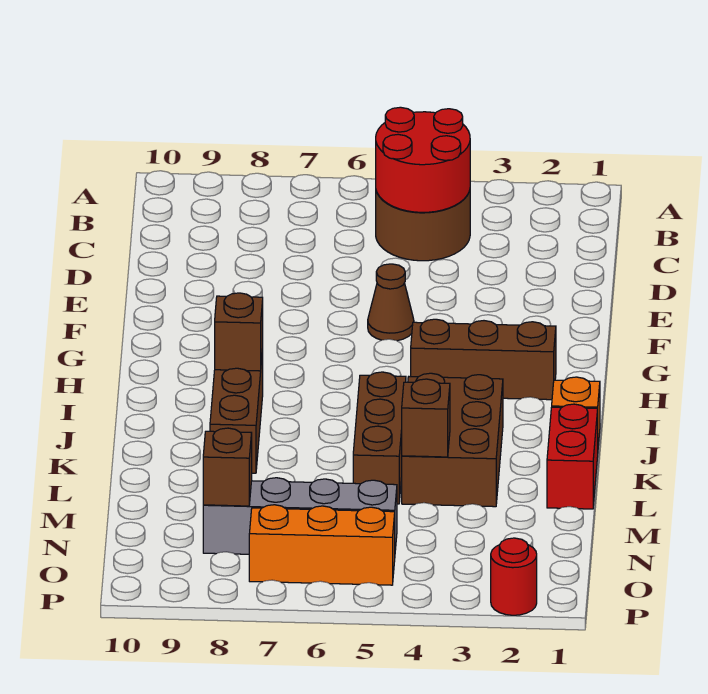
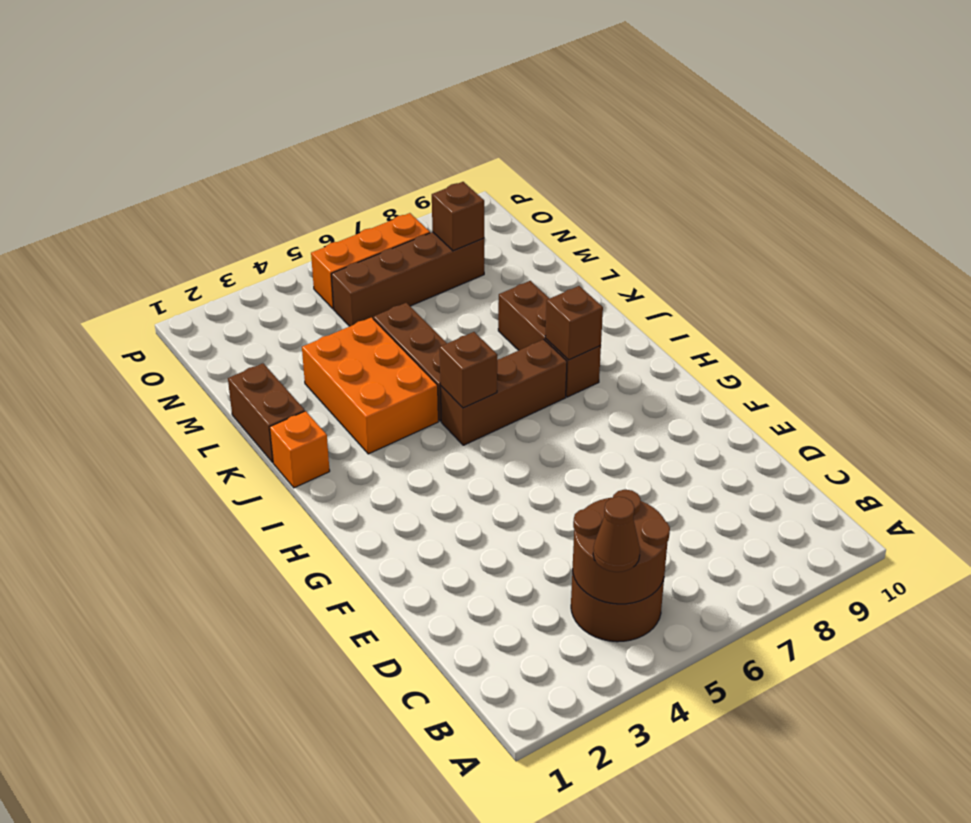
red 2x2 round brick [376,107,470,212] -> brown 2x2 round brick [573,490,670,604]
brown 1x1 cone [368,264,414,341] -> brown 1x1 cone moved to [593,497,640,572]
brown 1x3 brick [411,319,556,400] -> brown 1x3 brick moved to [440,339,567,445]
brown 2x3 brick [402,373,503,507] -> orange 2x3 brick [302,317,438,454]
red 1x2 brick [547,404,598,509] -> brown 1x2 brick [228,363,305,463]
brown 1x1 brick [402,379,450,457] -> brown 1x1 brick moved to [440,332,497,408]
grey 1x4 brick [203,478,397,554] -> brown 1x4 brick [331,232,484,326]
red 1x1 round brick [491,538,537,615] -> none

